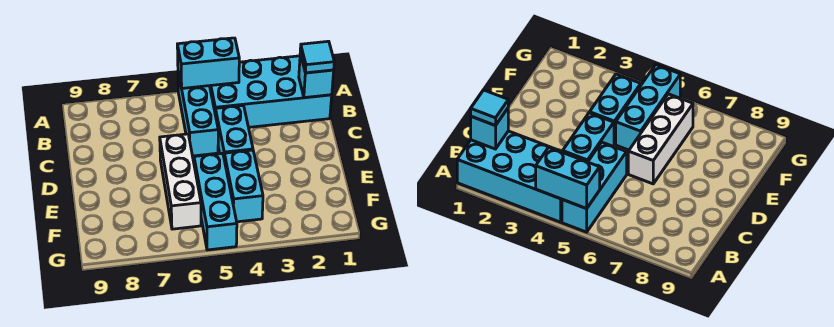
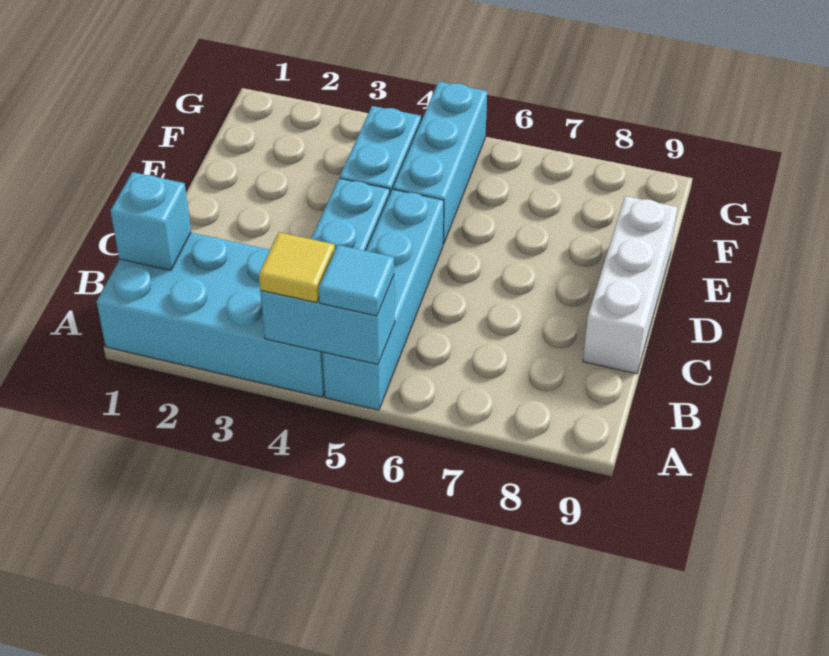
none -> yellow 1x1 tile [259,232,335,303]
cyan 1x3 brick [178,72,218,156] -> cyan 1x4 brick [323,190,444,410]
cyan 1x1 tile [300,41,334,73] -> cyan 1x1 tile moved to [319,245,394,316]
white 1x3 brick [160,134,201,229] -> white 1x3 brick moved to [583,196,678,374]

